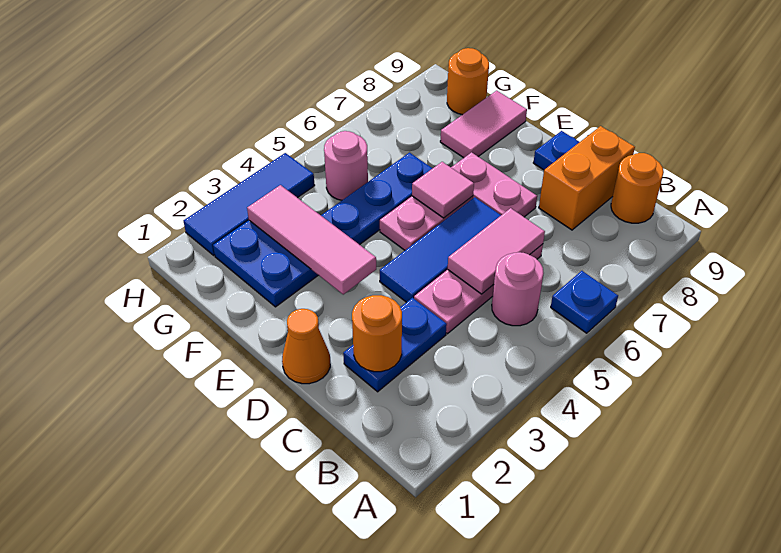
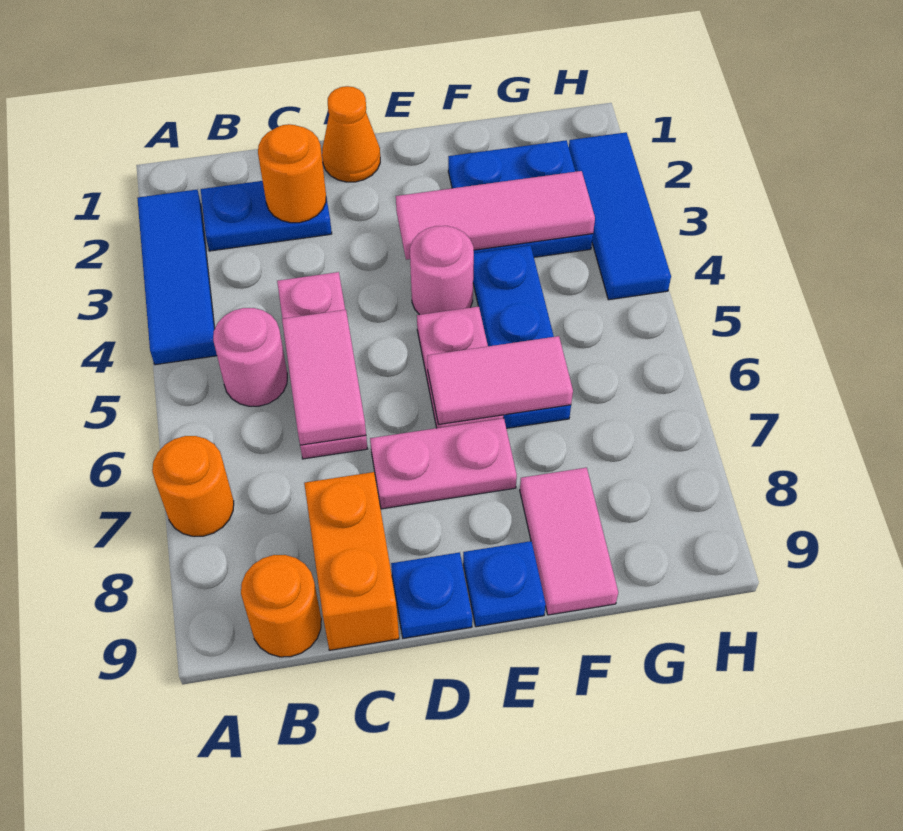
blue 1x1 plate [551,271,618,333] -> blue 1x1 plate moved to [463,541,546,627]
blue 1x2 plate [343,298,447,392] -> blue 1x2 plate turned to [201,181,332,251]
blue 1x3 tile [380,197,501,302] -> blue 1x3 tile moved to [137,190,217,365]
pink 1x1 tile [412,162,474,218] -> pink 1x2 tile [427,336,573,425]
pink 1x1 round brick [324,131,368,200] -> pink 1x1 round brick moved to [410,226,474,315]
orange 1x1 round brick [447,48,489,115] -> orange 1x1 round brick moved to [152,436,234,536]

